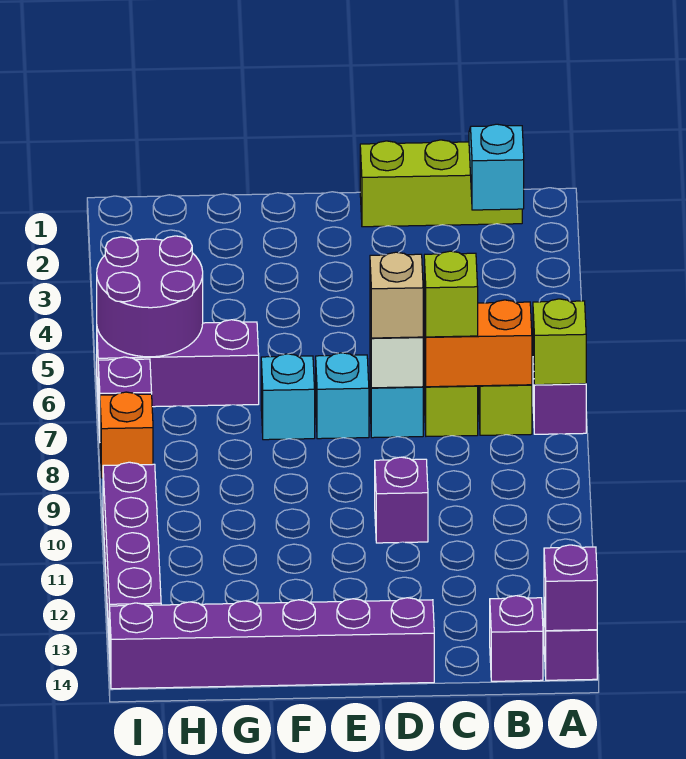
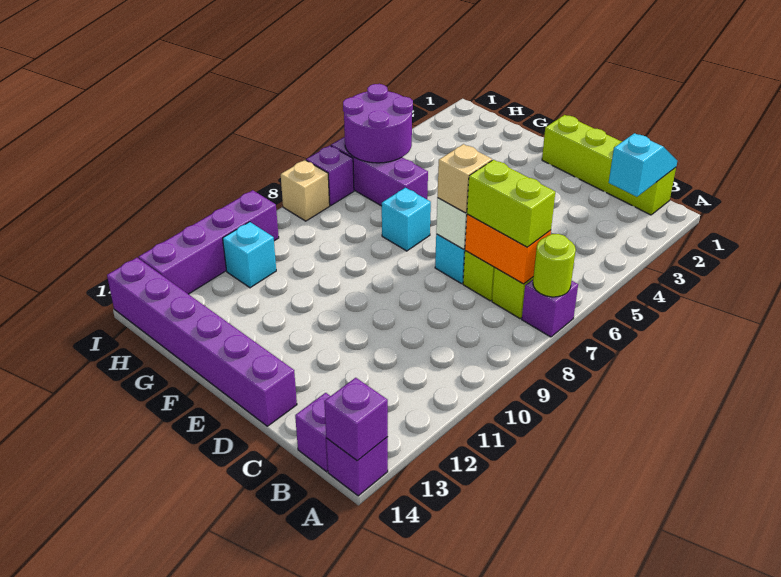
lime 1x1 brick [533,299,586,385] -> lime 1x1 round brick [533,234,576,297]
lime 1x3 brick [360,140,522,227] -> lime 1x4 brick [542,115,676,215]
lime 1x1 brick [424,251,478,337] -> lime 1x2 brick [467,160,555,247]
purple 1x1 brick [375,457,428,543] -> none
cyan 1x1 brick [316,353,369,439] -> cyan 1x1 brick moved to [223,222,276,288]
orange 1x1 brick [100,392,153,478] -> tan 1x1 brick [281,160,330,221]

